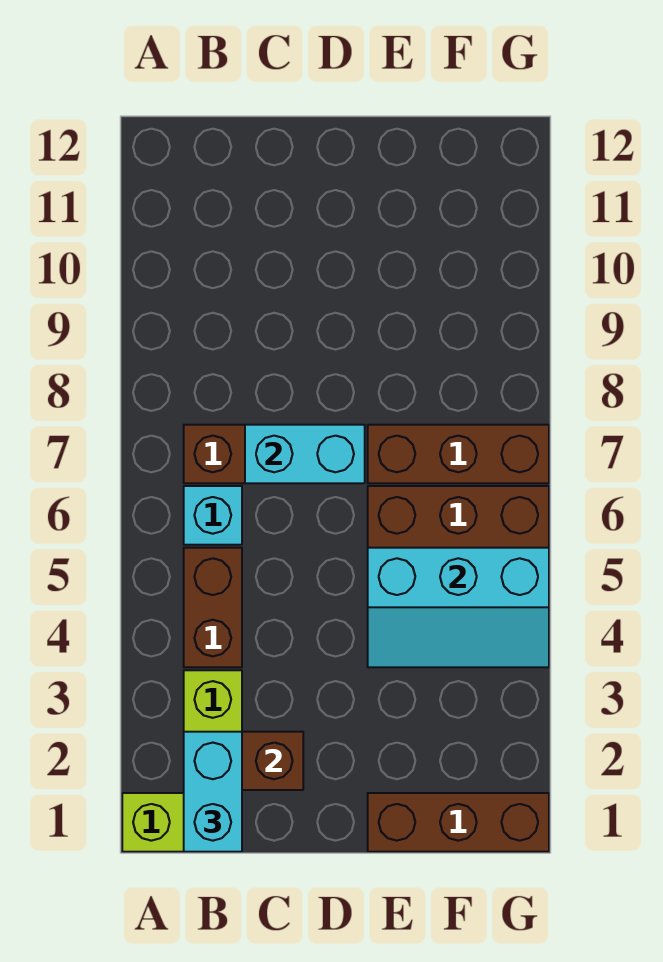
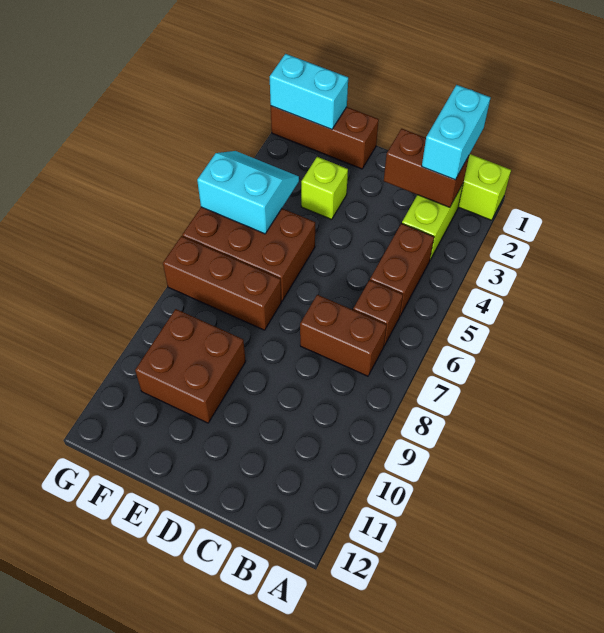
cyan 1x1 brick [184,486,242,545] -> brown 1x1 brick [353,280,403,346]
cyan 1x2 brick [245,425,365,483] -> cyan 1x2 brick moved to [270,54,348,129]
none -> lime 1x1 brick [301,157,348,219]
cyan 2x3 slope [368,548,549,667] -> cyan 2x2 slope [197,151,299,234]
none -> brown 2x2 brick [135,309,246,423]

